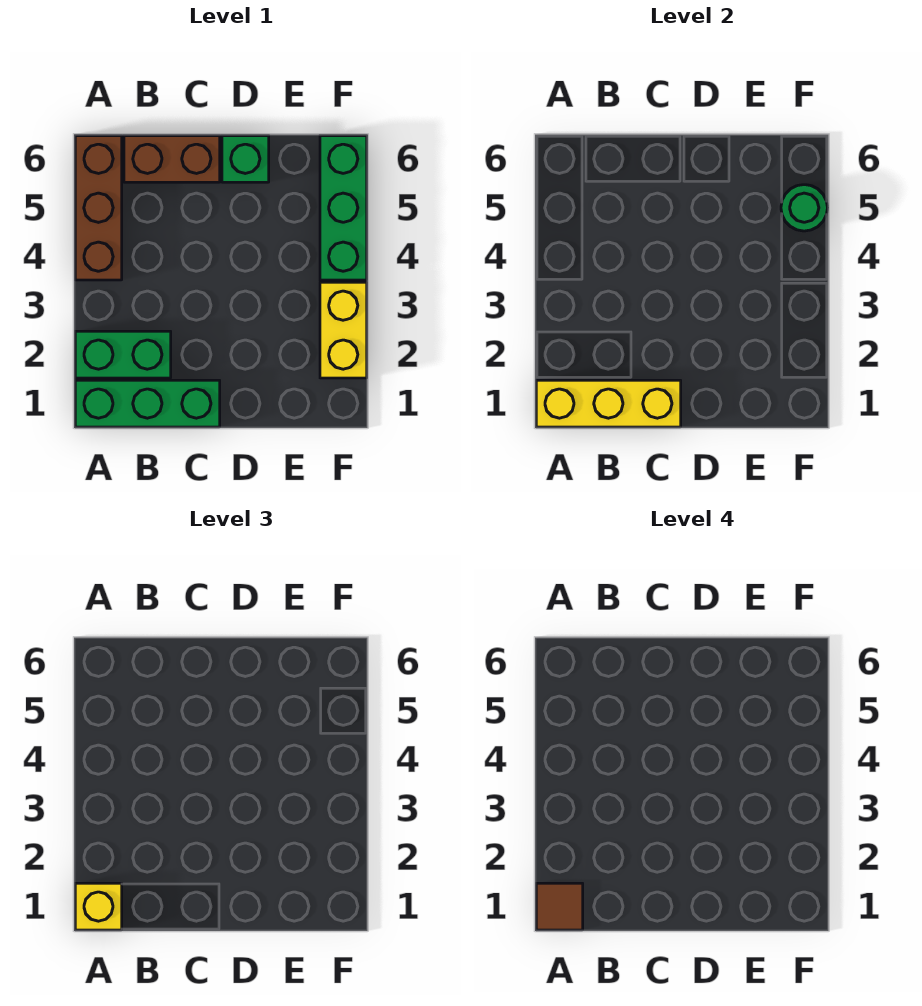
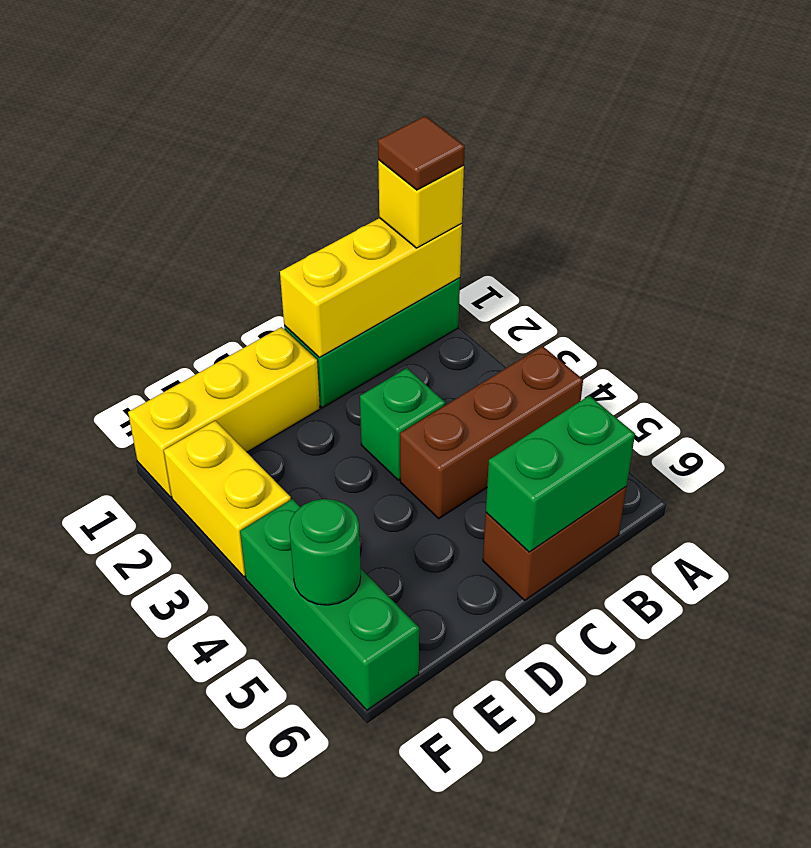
green 1x2 brick [75,331,171,378] -> green 1x2 brick moved to [486,396,635,552]
brown 1x3 brick [75,136,122,280] -> brown 1x3 brick turned to [400,346,583,519]
none -> yellow 1x3 brick [128,327,320,497]
green 1x1 brick [222,136,269,182] -> green 1x1 brick moved to [360,368,446,480]

